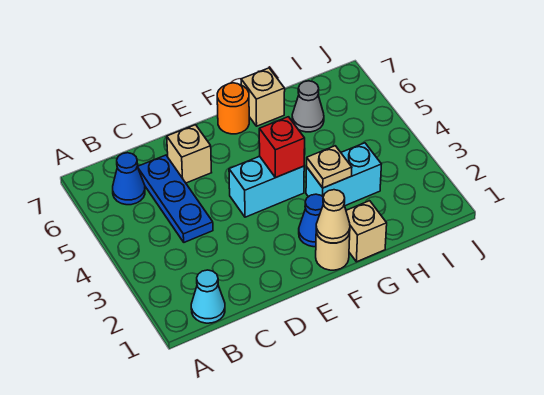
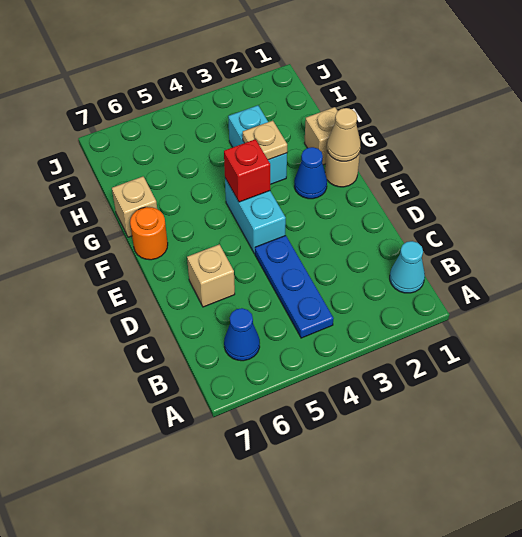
blue 1x3 plate [137,155,213,242] -> blue 1x3 plate turned to [255,235,334,338]
grey 1x1 cone [292,81,324,132] -> none

